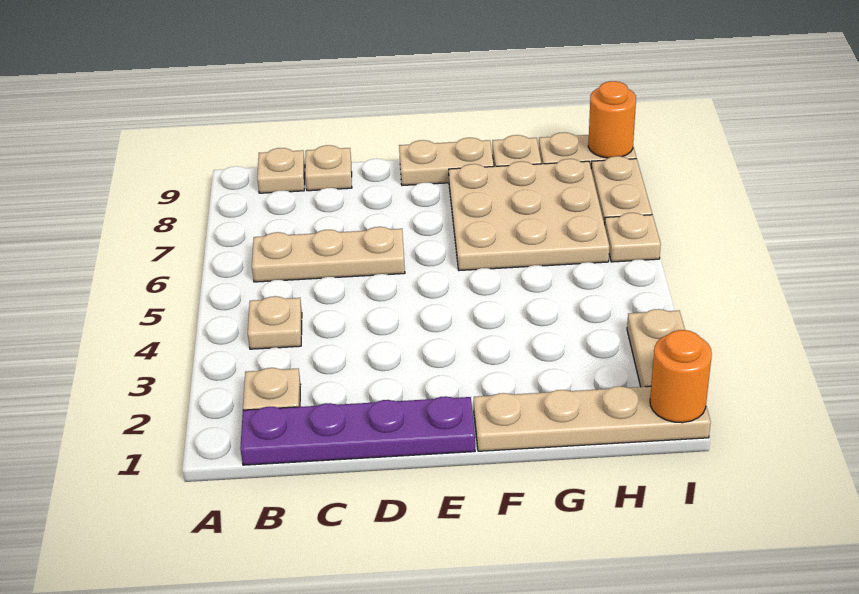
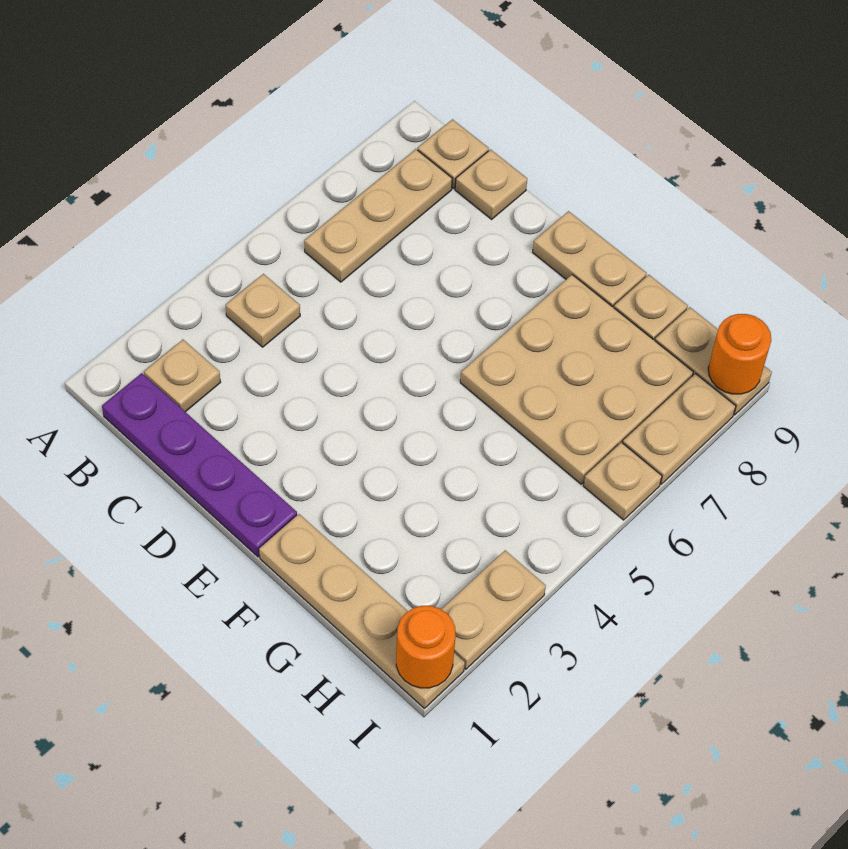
tan 1x3 plate [252,227,405,282] -> tan 1x3 plate turned to [304,149,452,282]

